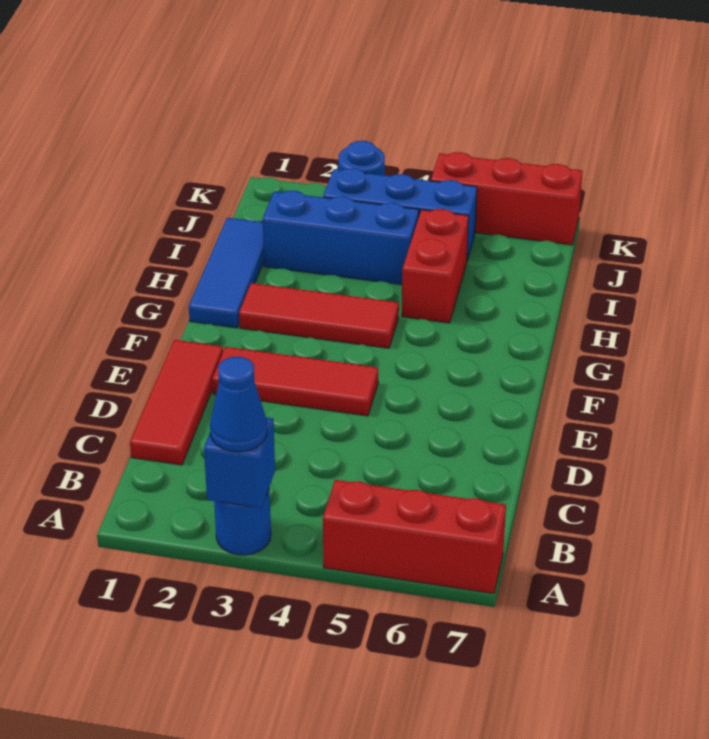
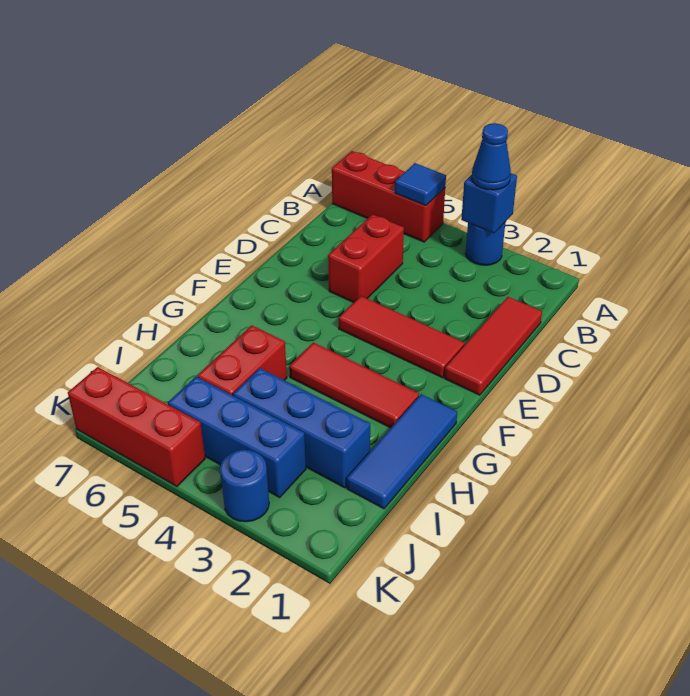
none -> blue 1x1 tile [395,163,446,206]
none -> red 1x2 brick [328,214,404,303]

